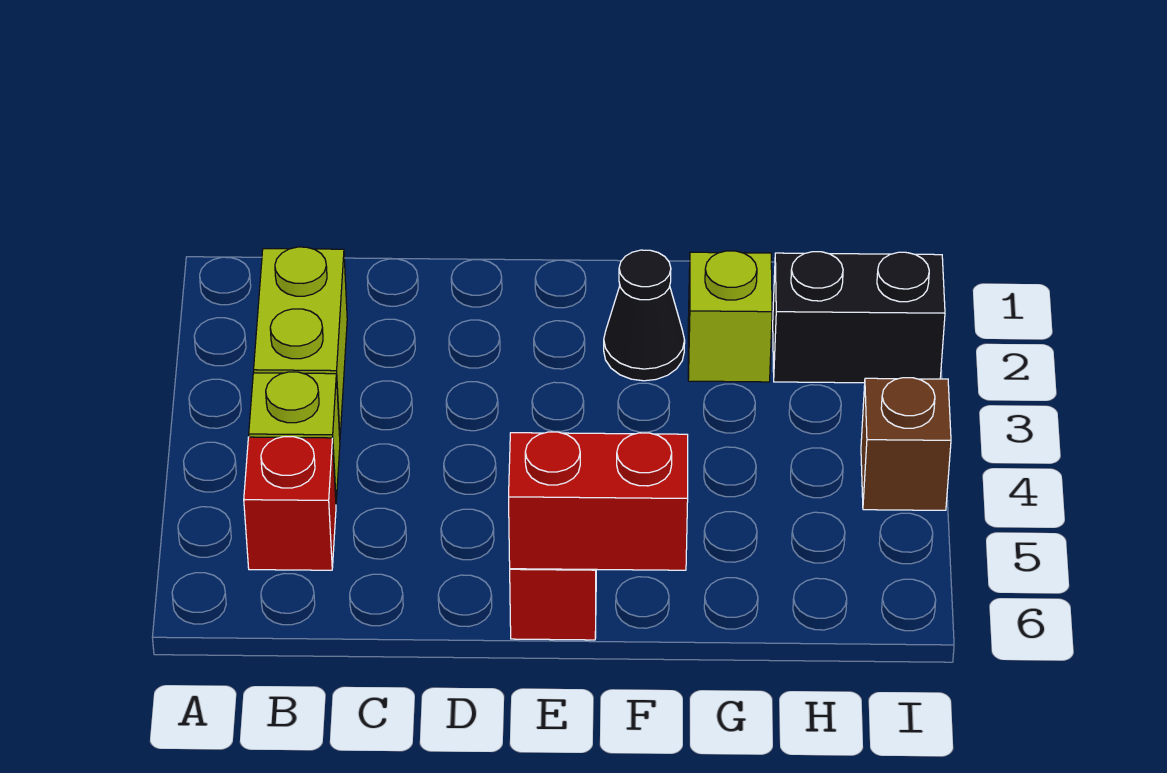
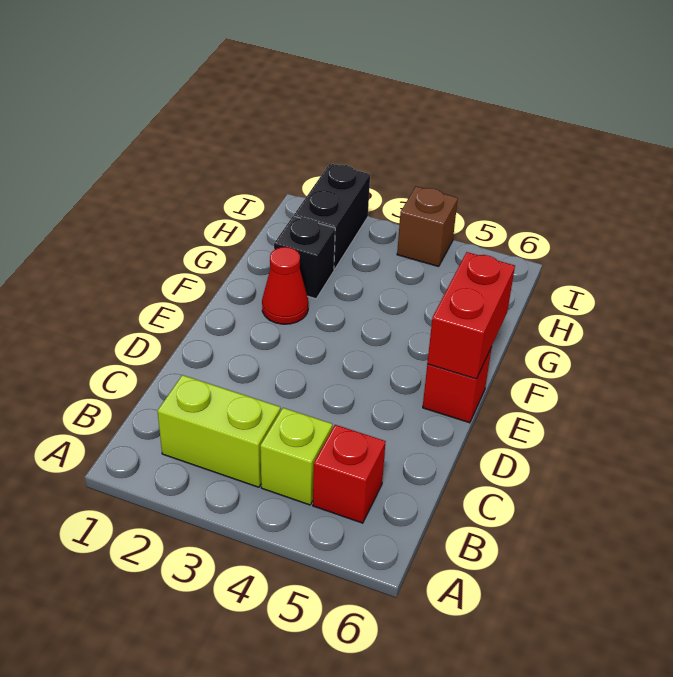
black 1x1 cone [604,250,685,381] -> red 1x1 cone [262,247,308,324]
lime 1x1 brick [688,251,772,382] -> black 1x1 brick [274,216,335,299]

